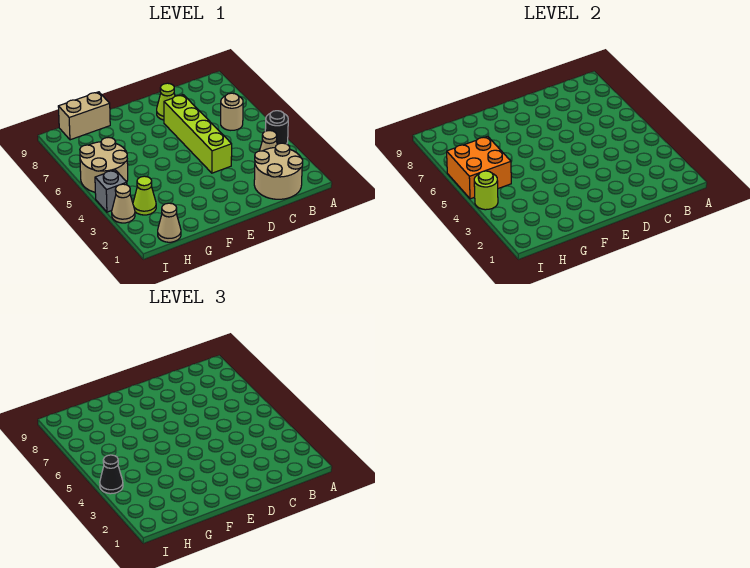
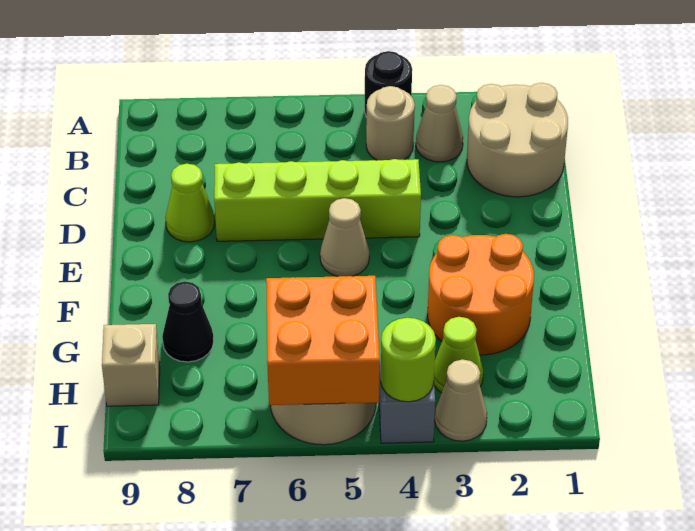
tan 1x1 round brick [221,93,243,130] -> tan 1x1 round brick moved to [366,86,415,160]
none -> orange 2x2 round brick [428,234,534,355]
tan 1x2 brick [58,92,110,140] -> tan 1x1 brick [102,324,160,406]
tan 1x1 cone [158,203,181,242] -> tan 1x1 cone moved to [320,198,369,277]
black 1x1 cone [100,455,123,494] -> black 1x1 cone moved to [162,281,214,362]

